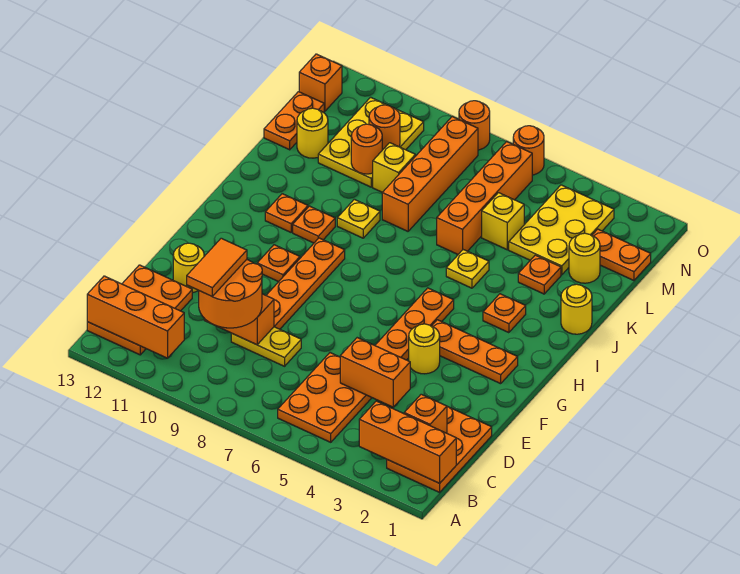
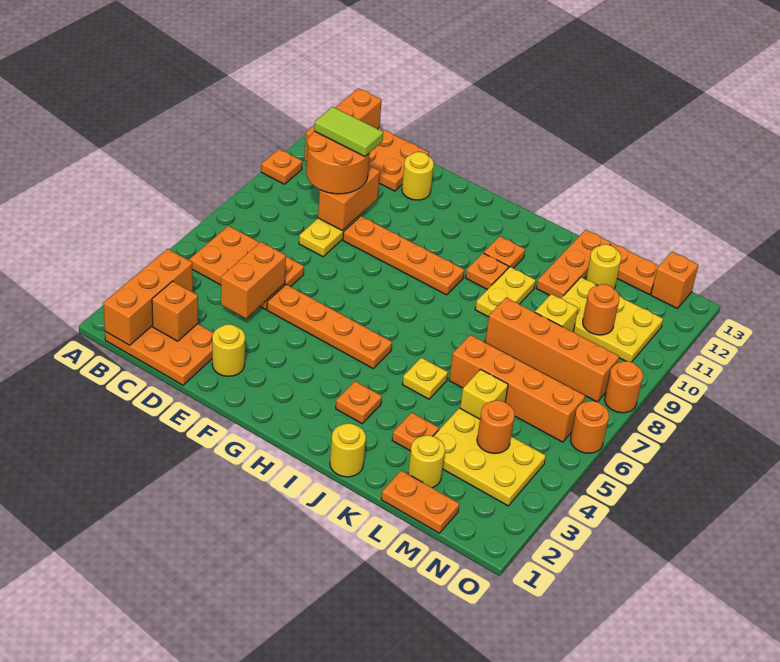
orange 1x2 tile [187,238,247,297] -> lime 1x2 tile [314,107,383,156]
yellow 1x1 round brick [409,324,440,374] -> yellow 1x1 round brick moved to [212,324,245,376]
orange 1x3 plate [432,320,518,384] -> orange 1x3 plate moved to [536,230,611,298]
orange 1x1 plate [257,245,300,282] -> orange 1x1 plate moved to [261,149,302,184]
yellow 1x1 plate [337,199,380,238] -> yellow 1x2 plate [475,267,536,317]
orange 1x1 round brick [351,124,382,174] -> orange 1x1 round brick moved to [477,400,515,454]
orange 1x2 plate [592,229,651,280] -> orange 1x2 plate turned to [381,471,459,533]

